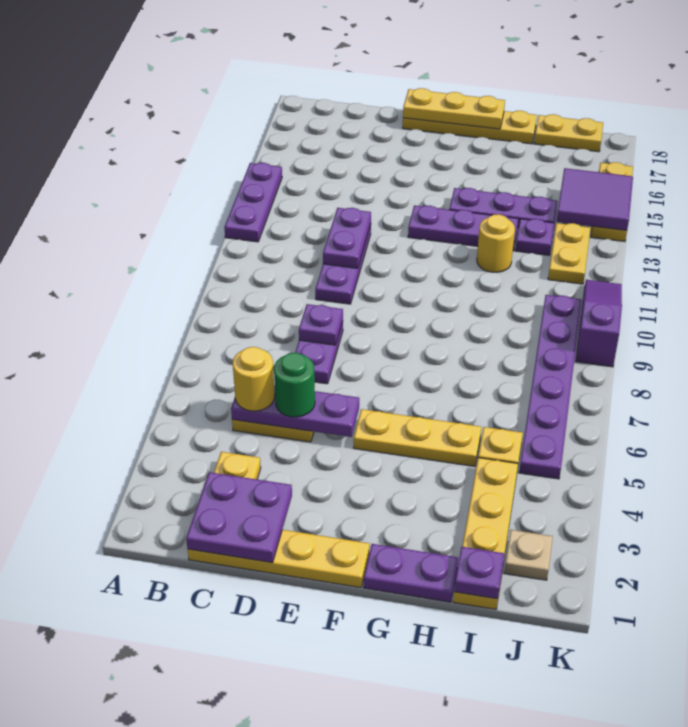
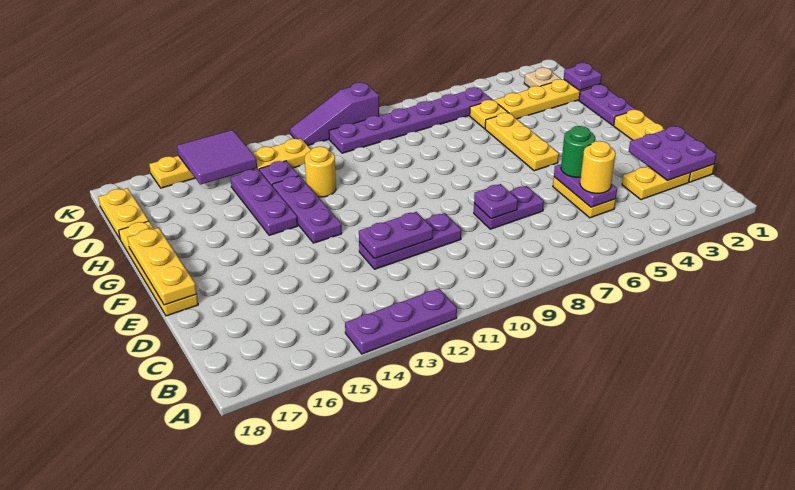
purple 1x3 plate [231,385,359,437] -> purple 1x2 plate [554,164,617,207]

